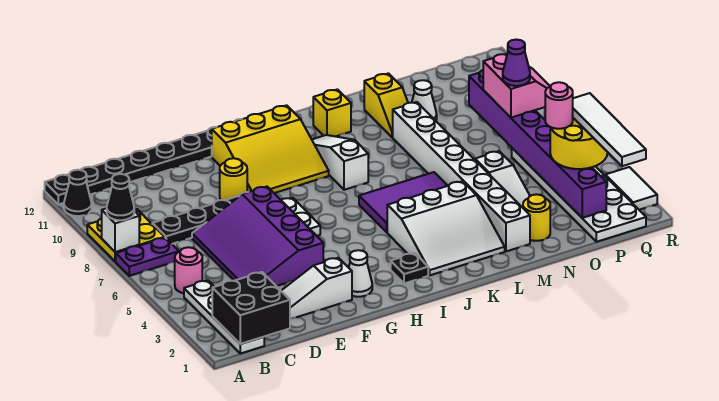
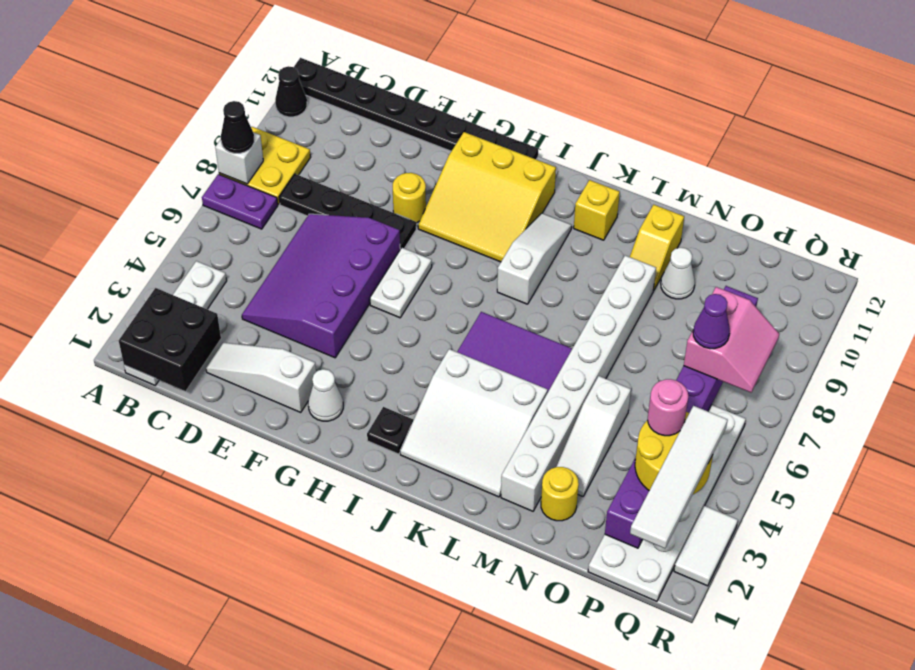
pink 1x1 round brick [175,247,202,293] -> none

